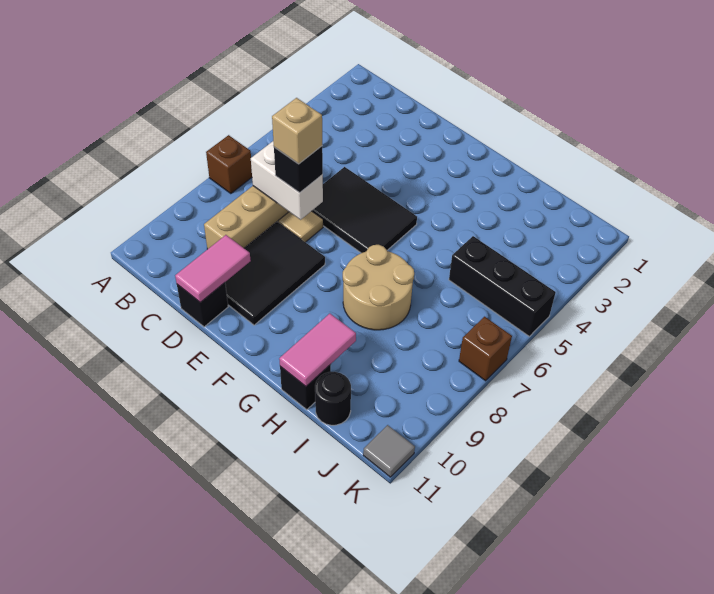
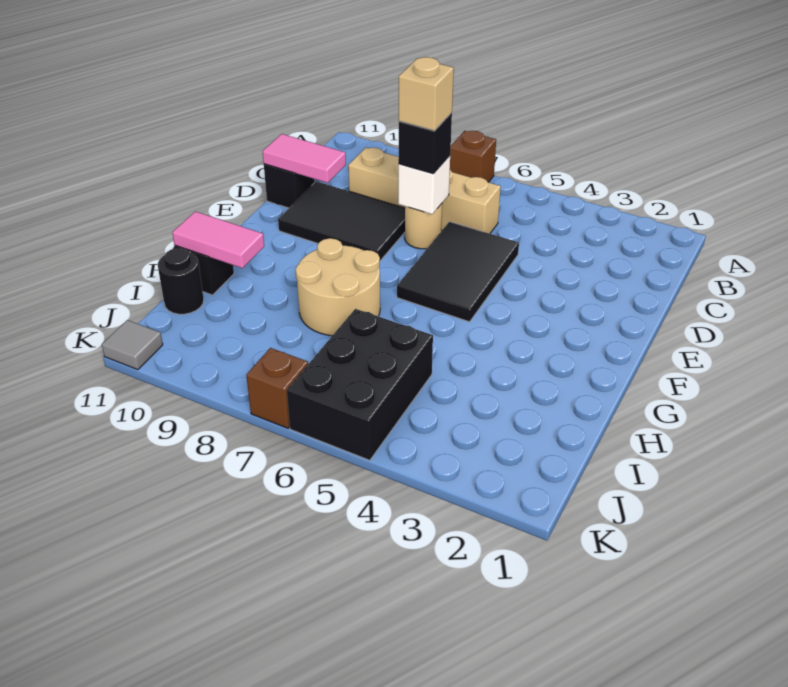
white 1x2 brick [251,141,323,220] -> white 1x1 brick [398,156,450,214]
tan 1x1 tile [278,211,323,242] -> tan 1x1 round brick [405,204,442,249]
black 1x3 brick [449,236,556,336] -> black 2x3 brick [287,309,433,460]

